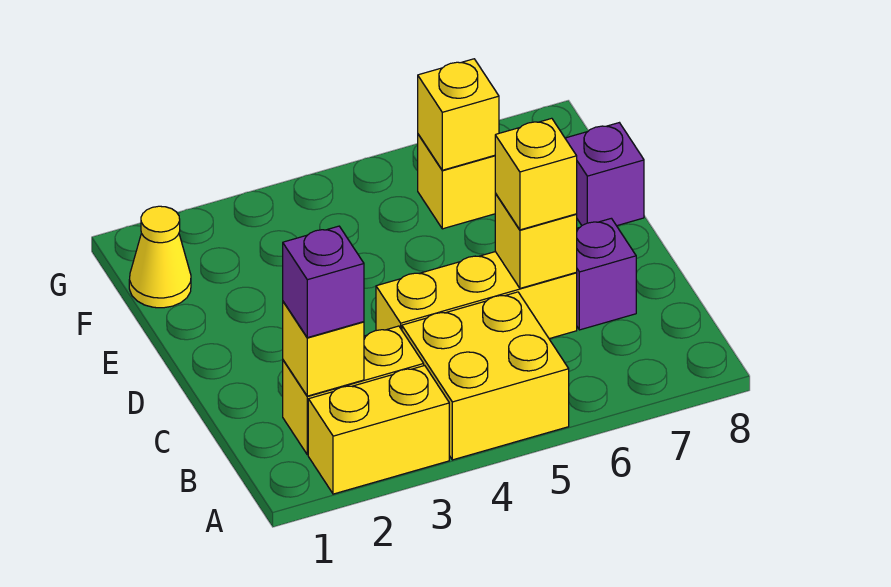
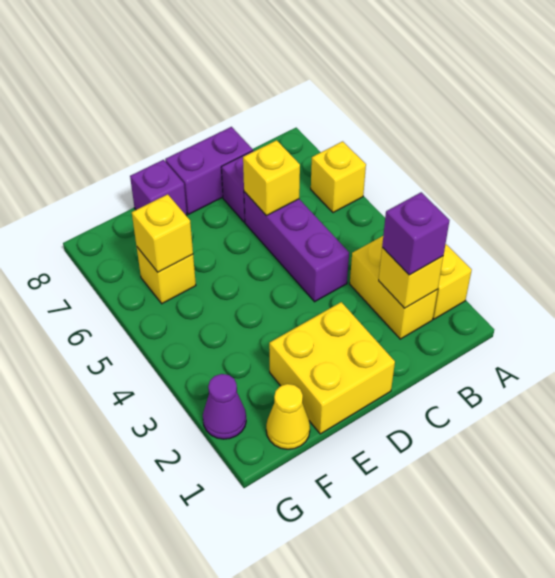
yellow 2x2 brick [402,292,569,460] -> yellow 2x2 brick moved to [269,302,395,434]
yellow 1x3 brick [376,252,577,339] -> purple 1x3 brick [244,192,349,302]
yellow 1x1 brick [495,118,577,230] -> yellow 1x1 brick moved to [311,141,366,213]
none -> purple 1x2 brick [165,127,253,214]
none -> purple 1x1 cone [203,374,246,439]

